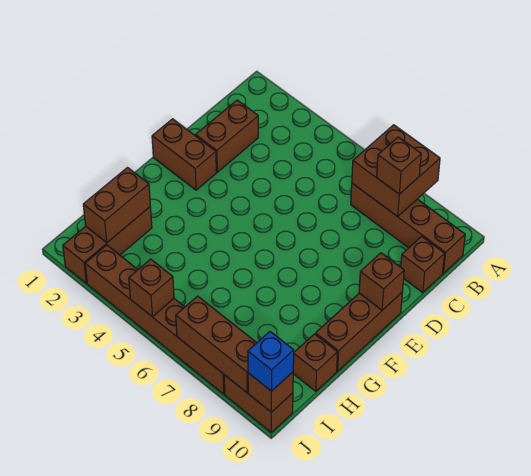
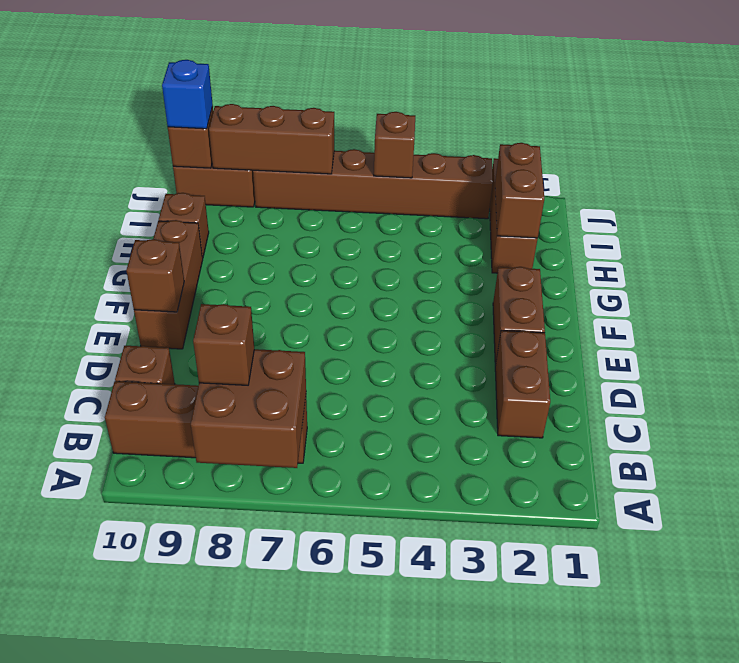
brown 1x2 brick [152,119,216,190] -> brown 1x2 brick turned to [493,267,545,365]

